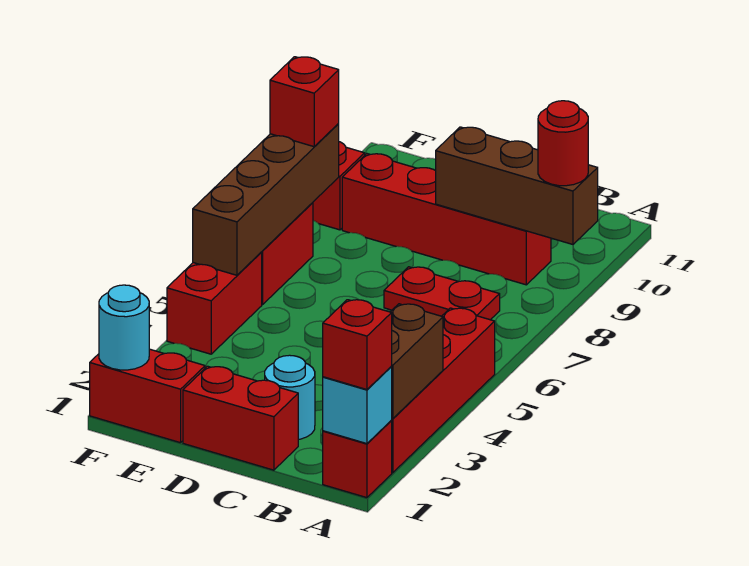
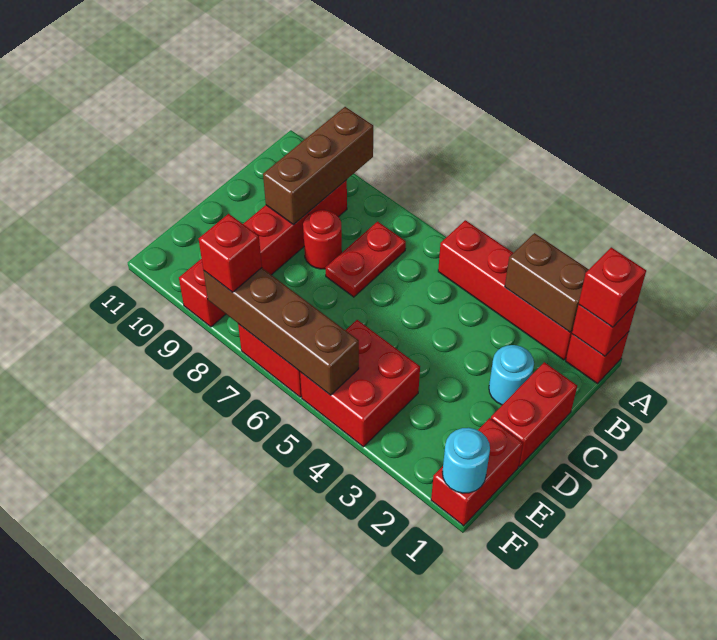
cyan 1x1 brick [323,367,392,444] -> red 1x1 brick [572,303,637,356]
red 1x1 round brick [538,101,588,186] -> red 1x1 round brick moved to [303,210,342,269]
red 1x2 brick [167,253,262,354] -> red 2x2 brick [300,320,420,447]

